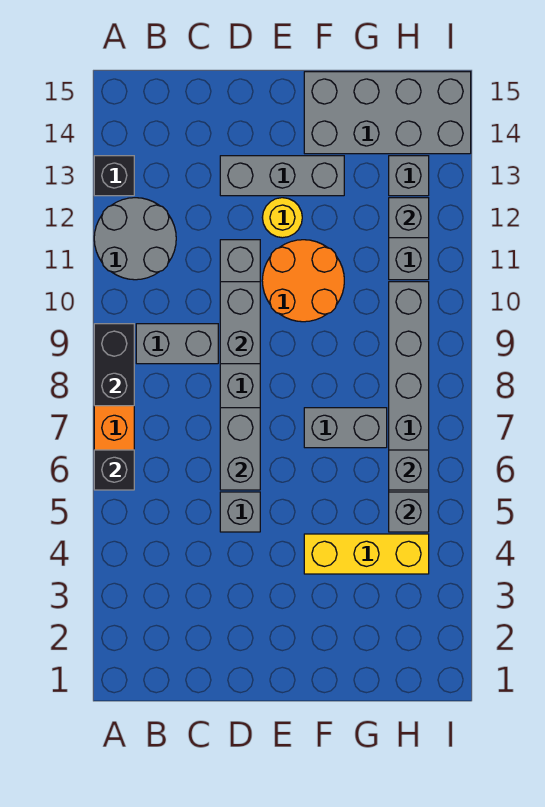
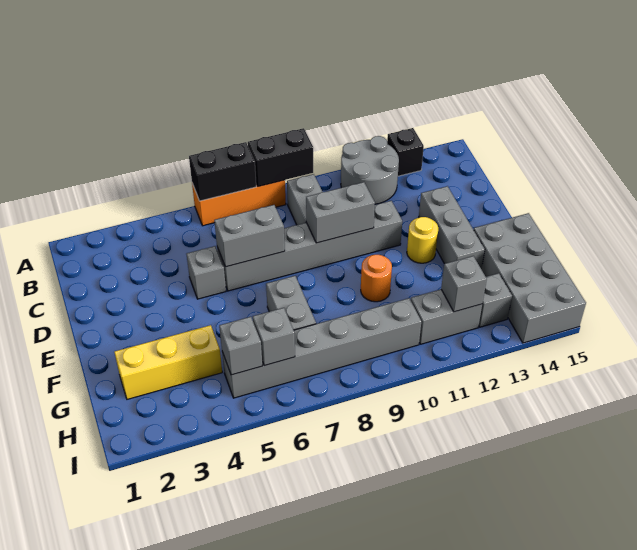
black 1x1 brick [94,450,134,490] -> black 1x2 brick [189,142,256,201]
orange 2x2 round brick [262,240,344,322] -> orange 1x1 round brick [361,255,392,302]
yellow 1x3 brick [304,534,429,574] -> yellow 1x3 brick turned to [114,325,222,399]

